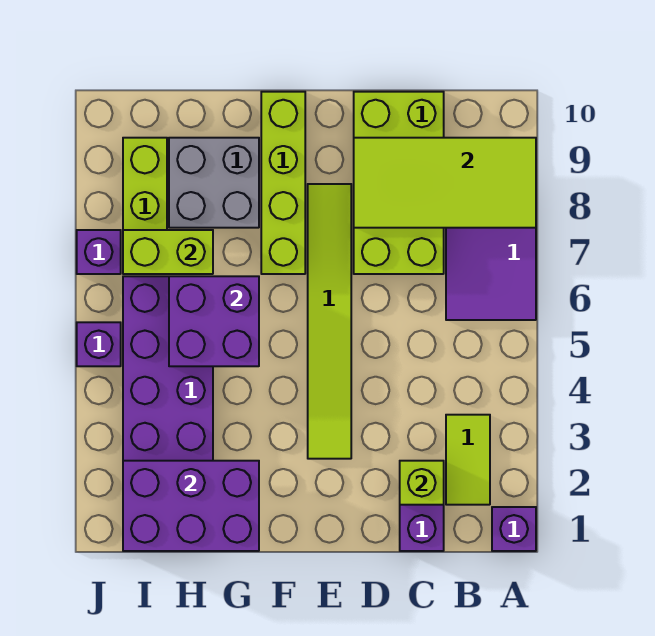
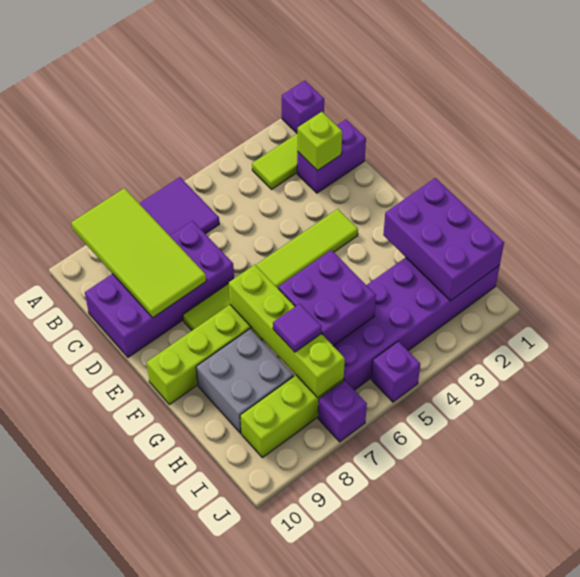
lime 2x4 brick [354,92,444,274] -> purple 2x4 brick [85,221,234,357]
lime 1x2 brick [123,230,213,274] -> lime 1x4 brick [229,265,345,397]
none -> purple 1x1 tile [273,304,322,352]

